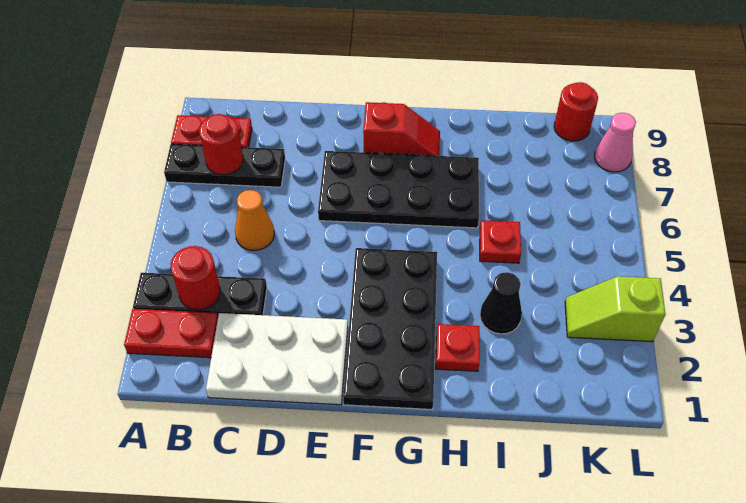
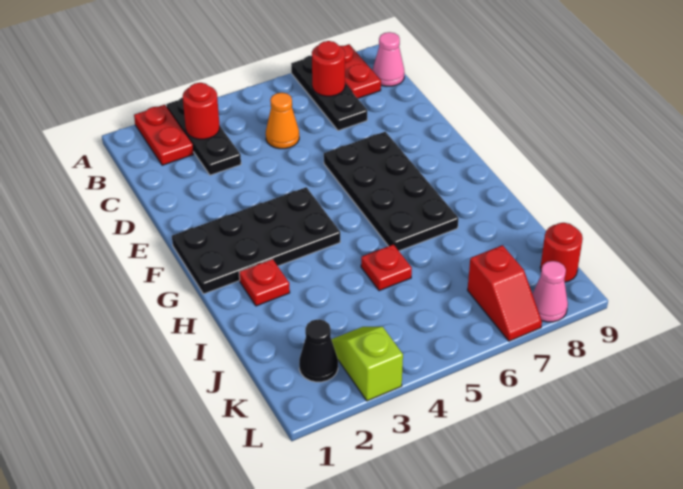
none -> pink 1x1 cone [373,32,405,86]
white 2x3 plate [206,313,348,405] -> none
red 1x2 slope [363,102,440,156] -> red 1x2 slope moved to [468,245,542,341]
black 1x1 cone [480,272,522,334] -> black 1x1 cone moved to [299,319,338,382]

